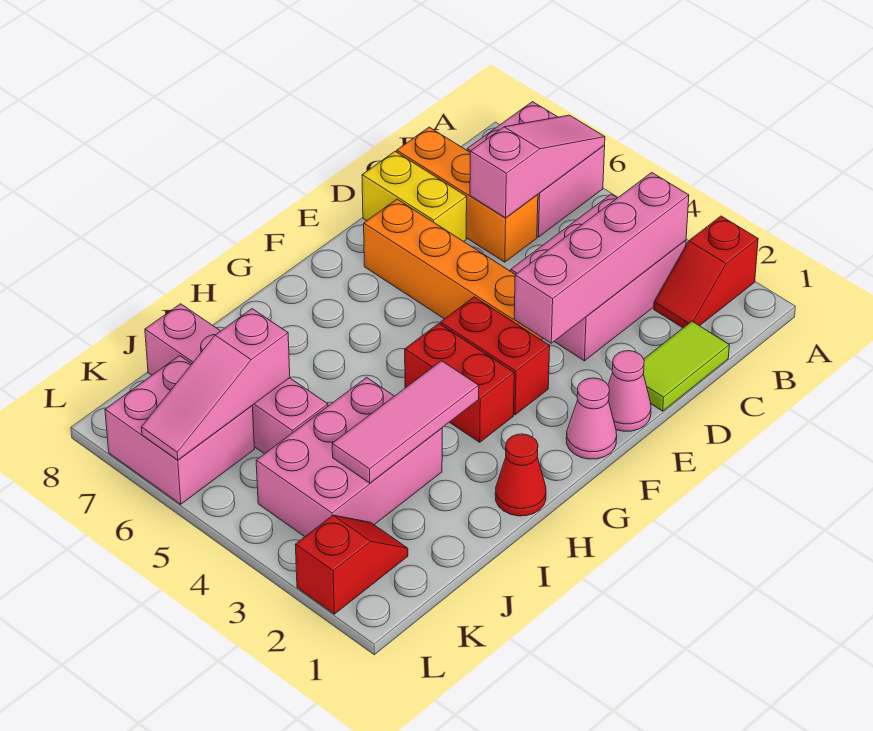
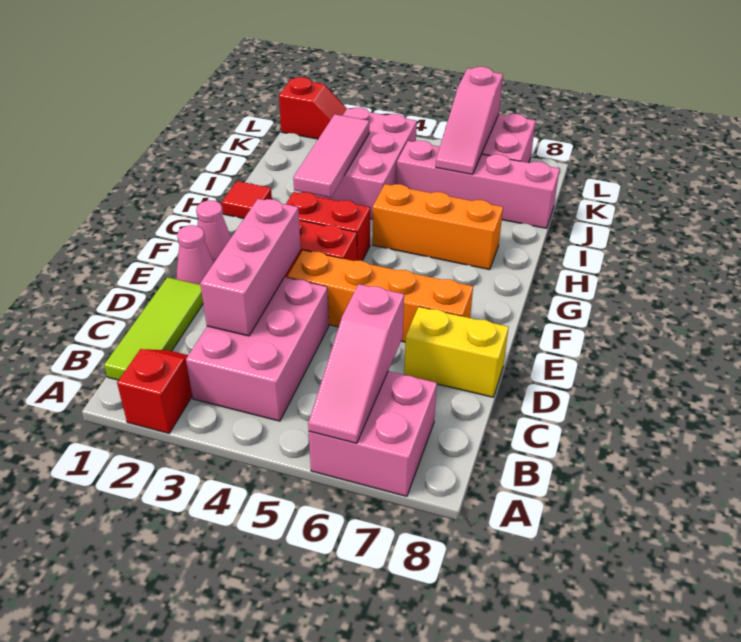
pink 1x4 brick [514,172,689,343] -> pink 1x3 brick [200,199,301,336]
lime 1x2 tile [643,321,729,411] -> lime 1x3 tile [104,277,203,380]
orange 1x3 brick [397,127,538,262] -> orange 1x3 brick moved to [373,184,503,270]
red 1x1 cone [495,434,546,516] -> red 1x1 tile [222,181,272,218]
pink 1x3 slope [141,309,290,460] -> pink 1x3 slope turned to [436,67,503,174]
red 1x2 slope [295,515,408,614] -> red 1x2 slope turned to [279,77,347,139]

